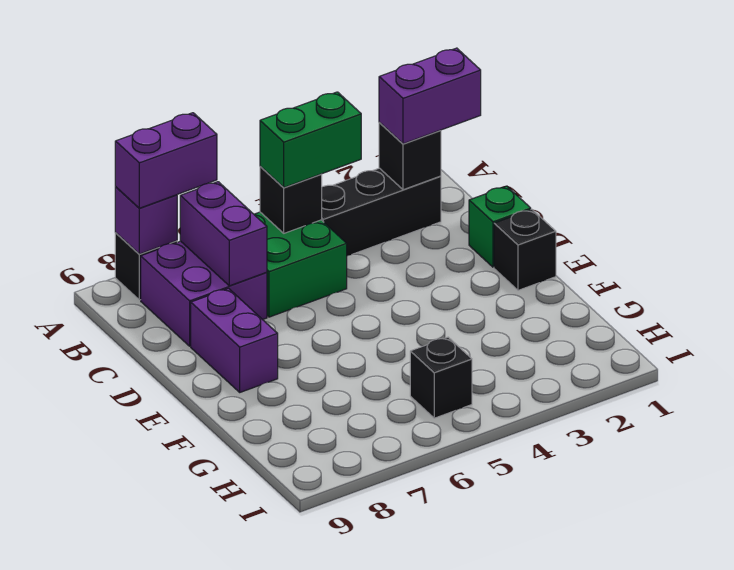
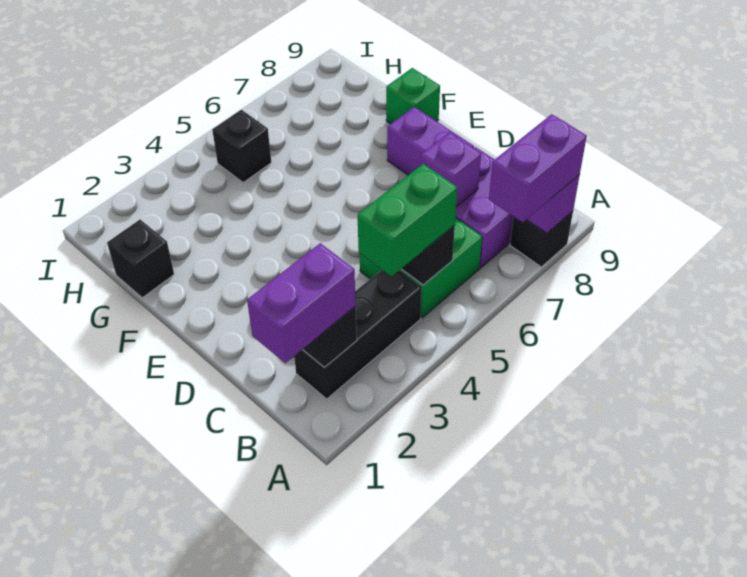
purple 1x2 brick [180,182,267,286] -> purple 1x1 brick [421,133,481,207]
green 1x1 brick [469,186,531,267] -> green 1x1 brick moved to [386,68,440,124]
black 1x1 brick [494,209,556,290] -> black 1x1 brick moved to [107,220,174,298]

